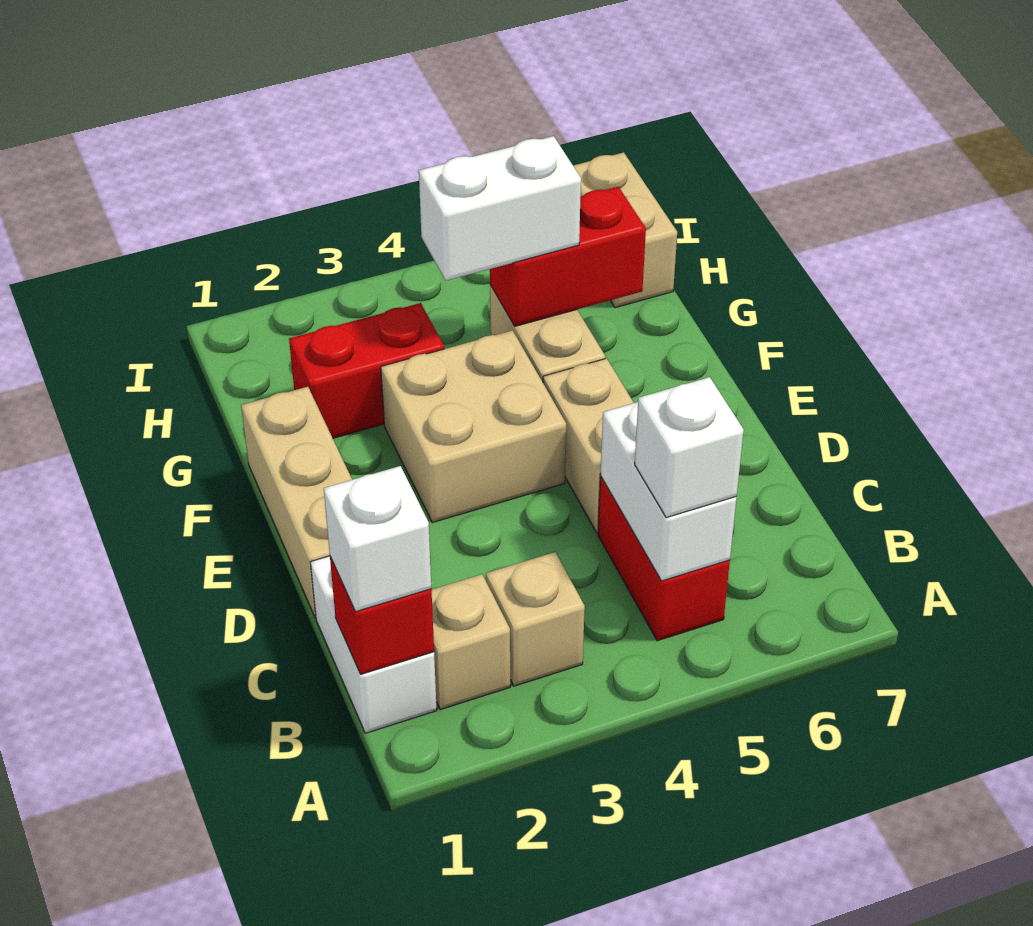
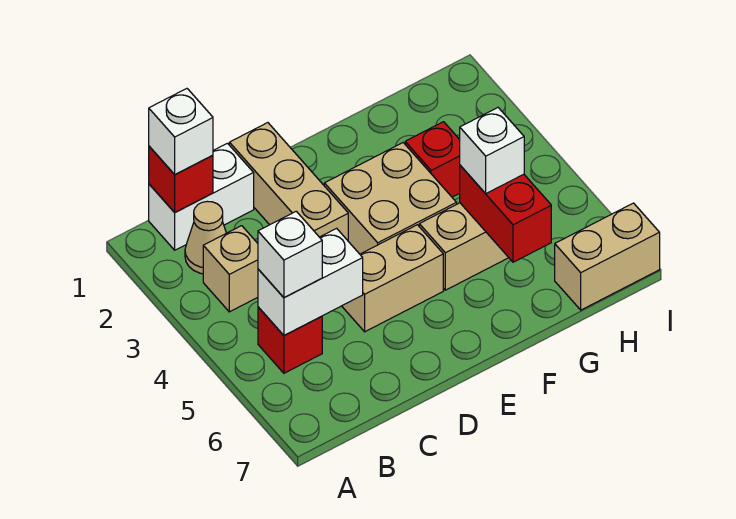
tan 1x1 brick [431,574,510,710] -> tan 1x1 cone [185,201,226,274]
red 1x2 brick [598,476,730,641] -> red 1x1 brick [258,307,322,373]
tan 1x3 brick [241,387,352,618] -> tan 1x3 brick turned to [229,123,348,240]
red 1x2 brick [289,303,444,438] -> red 1x1 brick [405,122,460,197]
white 1x2 brick [419,136,581,281] -> white 1x1 brick [460,108,524,194]

